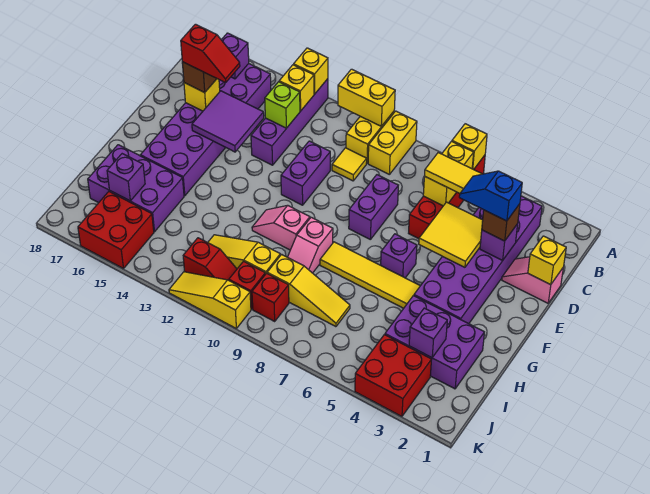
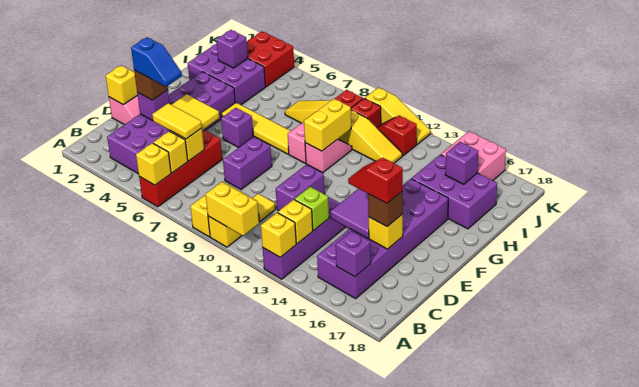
pink 1x2 slope [252,205,310,250] -> pink 1x2 slope turned to [305,139,352,173]
none -> yellow 1x2 brick [304,99,351,151]
red 2x2 brick [78,192,154,269] -> pink 2x2 brick [441,131,506,180]

